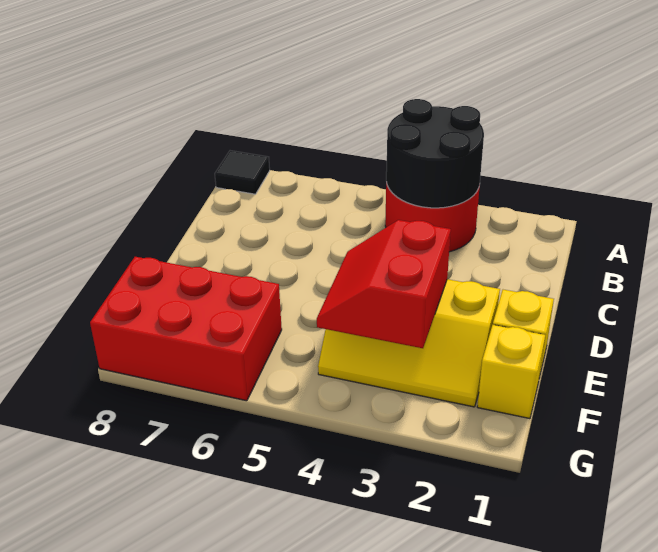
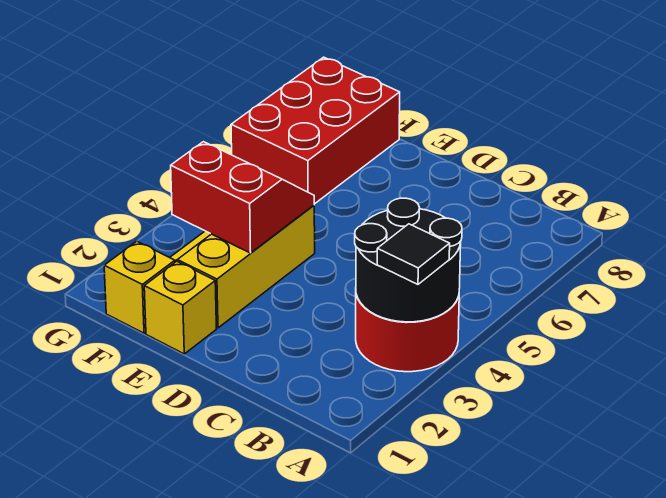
black 1x1 tile [215,151,270,194] -> black 1x1 tile moved to [377,224,450,284]

